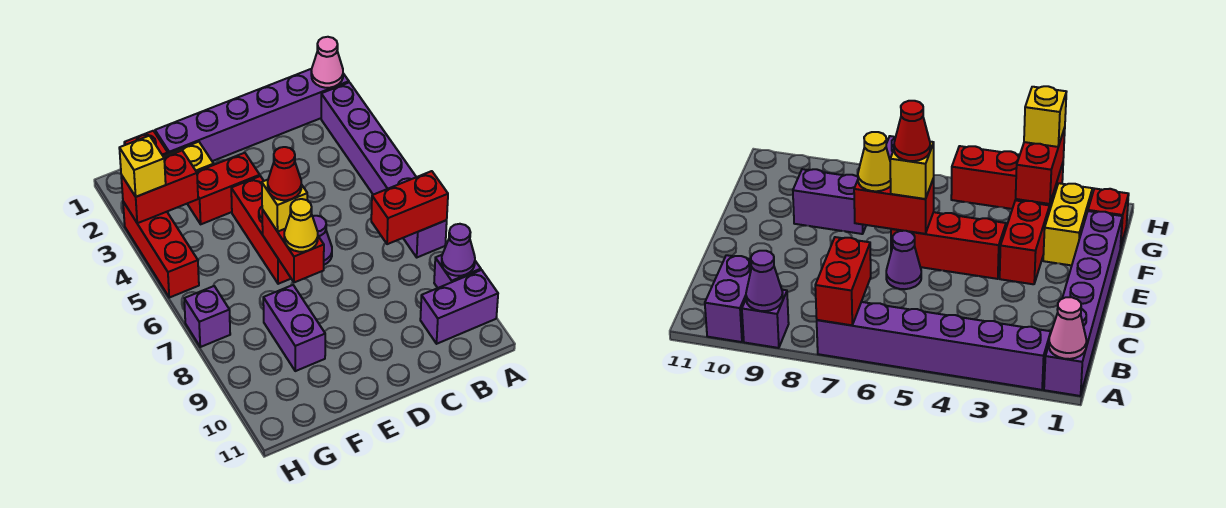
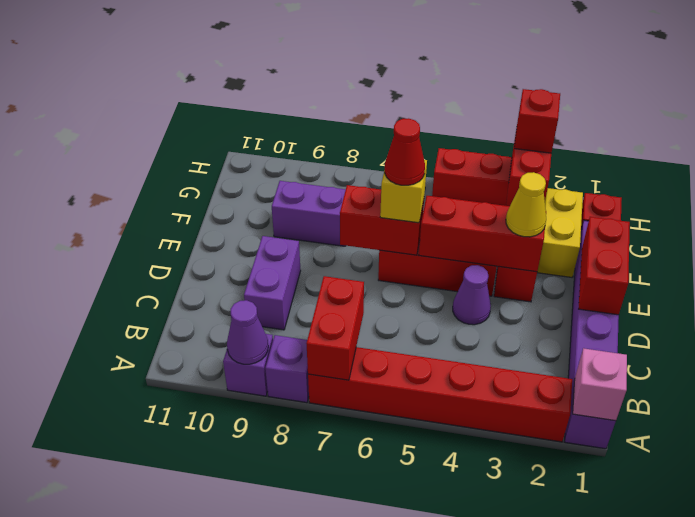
pink 1x1 cone [311,37,343,88] -> pink 1x1 brick [573,348,627,421]
purple 1x6 brick [321,82,447,257] -> red 1x6 brick [308,347,572,442]
purple 1x2 brick [420,270,498,344] -> purple 1x2 brick moved to [244,236,301,330]
none -> red 1x2 brick [578,217,630,315]
purple 1x1 cone [313,216,332,265] -> purple 1x1 cone moved to [453,265,491,325]
none -> red 1x3 brick [419,196,545,272]
yellow 1x1 cone [284,199,318,252] -> yellow 1x1 cone moved to [506,172,546,237]
yellow 1x1 brick [119,136,166,197] -> red 1x1 brick [514,89,560,153]
purple 1x1 brick [184,286,230,347] -> purple 1x1 brick moved to [265,335,309,403]

